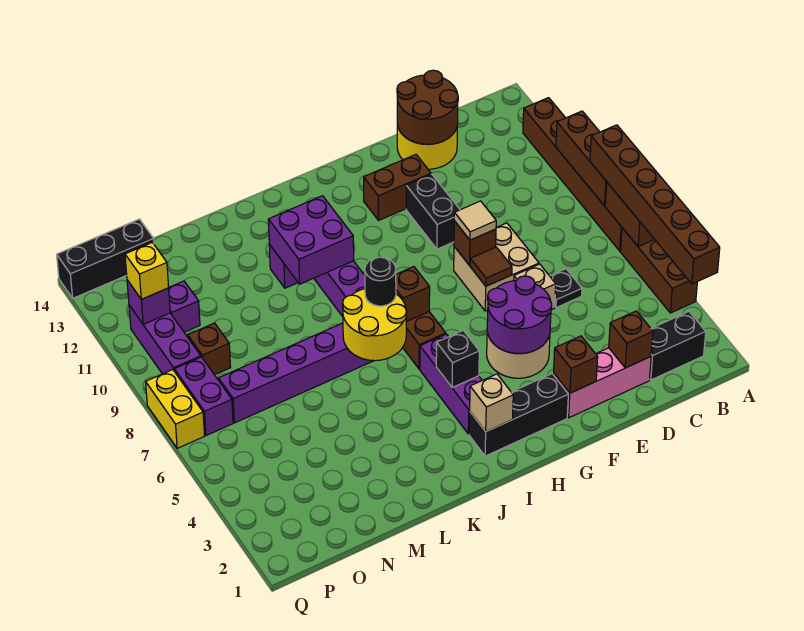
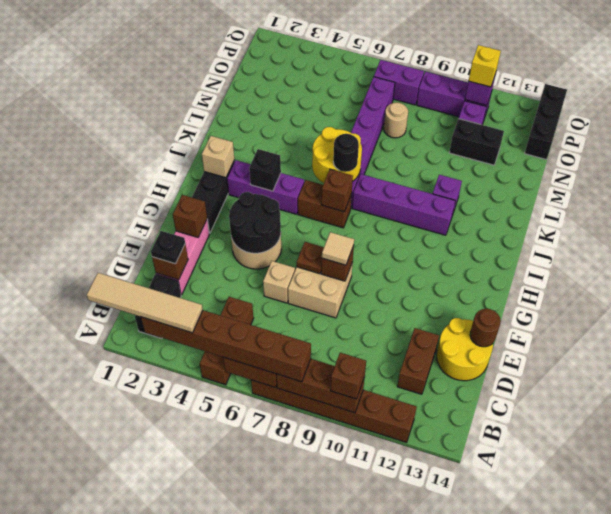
none -> tan 1x4 tile [87,273,203,333]
brown 1x3 brick [621,228,697,313] -> brown 1x3 brick turned to [200,297,254,385]
black 1x1 plate [550,269,582,308] -> black 1x1 plate moved to [151,231,185,264]
brown 2x2 round brick [397,70,458,144] -> brown 1x1 round brick [470,309,501,347]
purple 2x2 round brick [487,276,552,354] -> black 2x2 round brick [229,192,281,253]
brown 1x1 tile [470,247,512,286] -> brown 1x1 plate [297,242,324,274]
black 1x2 brick [406,174,460,249] -> black 1x2 brick moved to [449,119,504,165]
brown 1x2 brick [364,155,431,220] -> brown 1x2 brick moved to [397,328,439,394]
purple 2x2 brick [268,196,354,284] -> none
none -> tan 1x1 round brick [384,103,408,138]
brown 1x1 brick [188,323,231,375] -> brown 1x1 brick moved to [330,353,366,399]
yellow 1x2 brick [146,370,204,448] -> none

